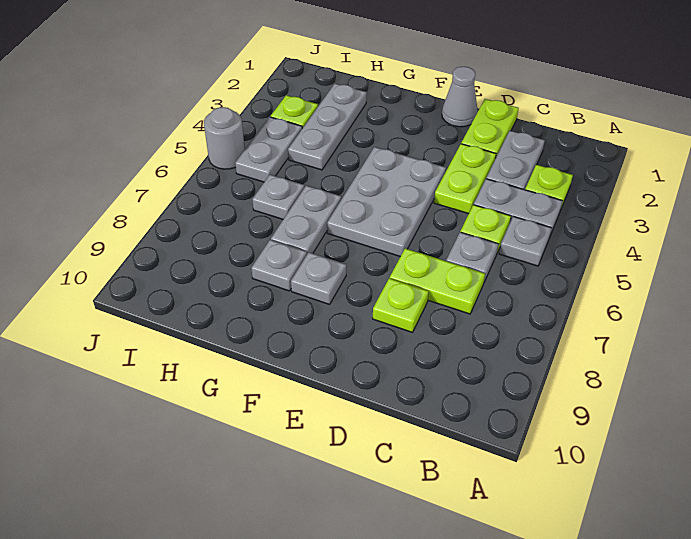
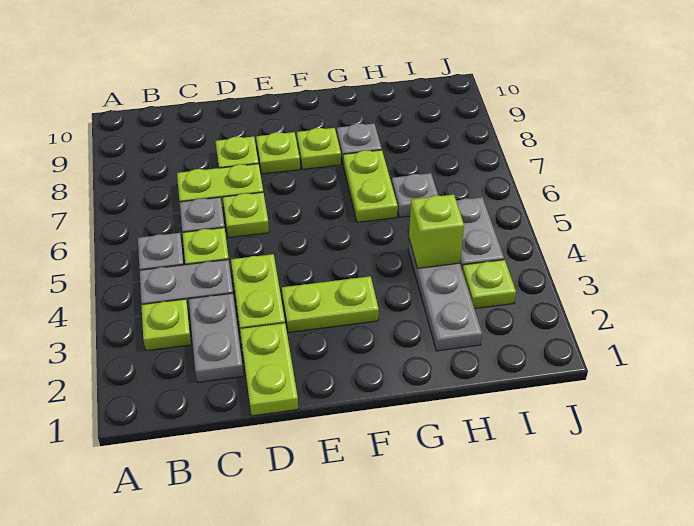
none -> lime 1x1 plate [223,192,269,238]
grey 1x1 cone [442,67,478,127] -> none
none -> lime 1x2 plate [282,276,379,333]
grey 2x3 plate [327,147,446,257] -> none
none -> lime 1x1 plate [256,132,300,174]
grey 1x1 plate [291,252,346,304] -> lime 1x1 plate [297,128,341,169]
grey 1x2 plate [271,186,341,254] -> lime 1x2 plate [343,150,398,222]
none -> lime 1x1 brick [409,194,464,268]
grey 1x1 round brick [204,107,245,169] -> none

